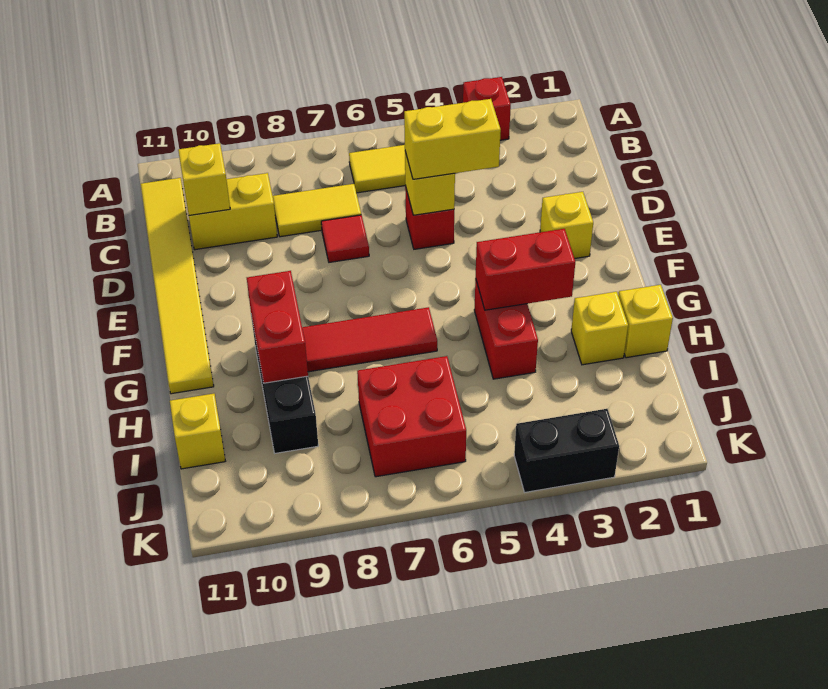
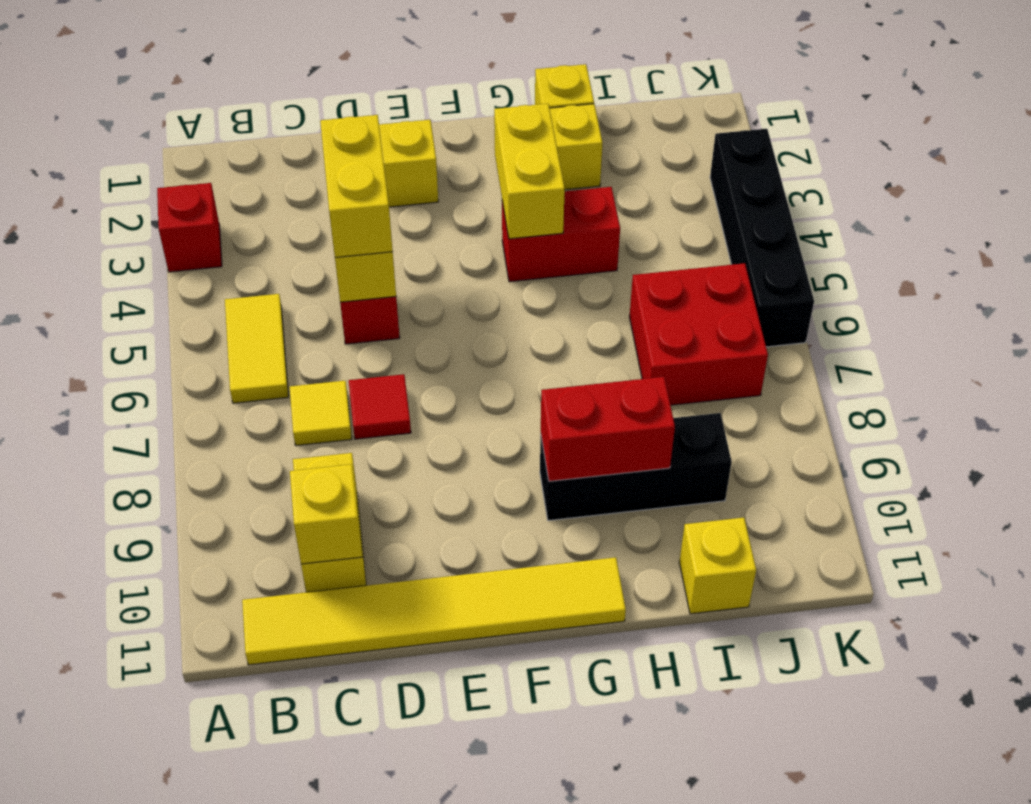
yellow 1x2 tile [273,184,361,237] -> yellow 1x1 tile [290,381,352,446]
red 1x2 brick [476,229,575,310] -> yellow 1x2 brick [494,104,565,239]
red 1x3 tile [302,307,437,372] -> none
black 1x2 brick [514,409,619,492] -> black 1x4 brick [710,129,814,347]

